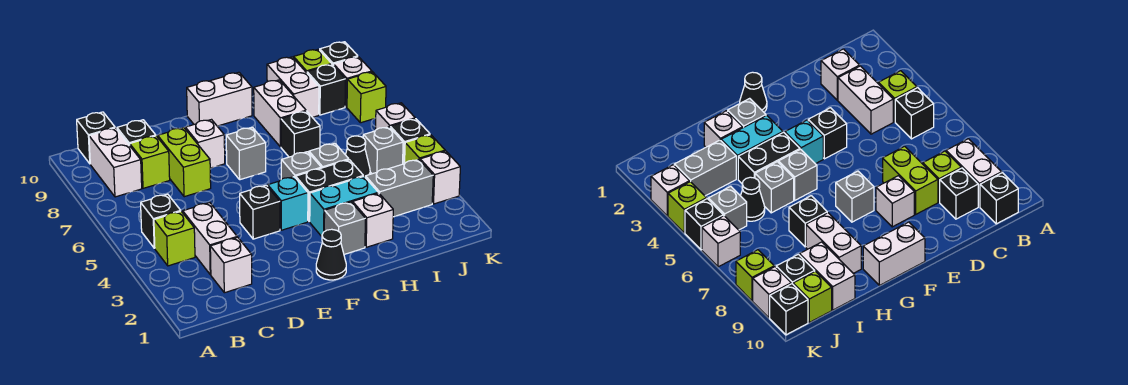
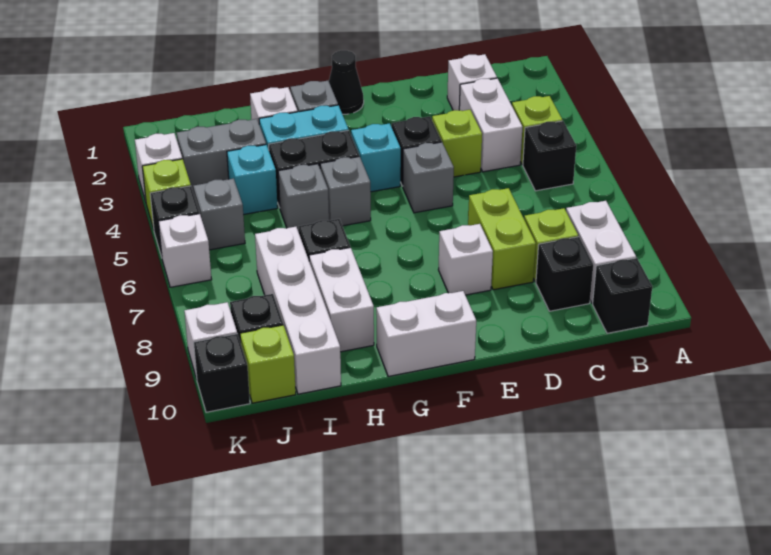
grey 1x1 brick [226,127,266,180] -> grey 1x1 brick moved to [403,142,454,213]
none -> cyan 1x1 brick [227,145,278,215]
black 1x1 cone [346,136,370,177] -> none
white 1x2 brick [267,57,319,117] -> white 1x4 brick [255,227,341,394]
lime 1x1 brick [347,72,386,123] -> lime 1x1 brick moved to [432,110,482,177]

